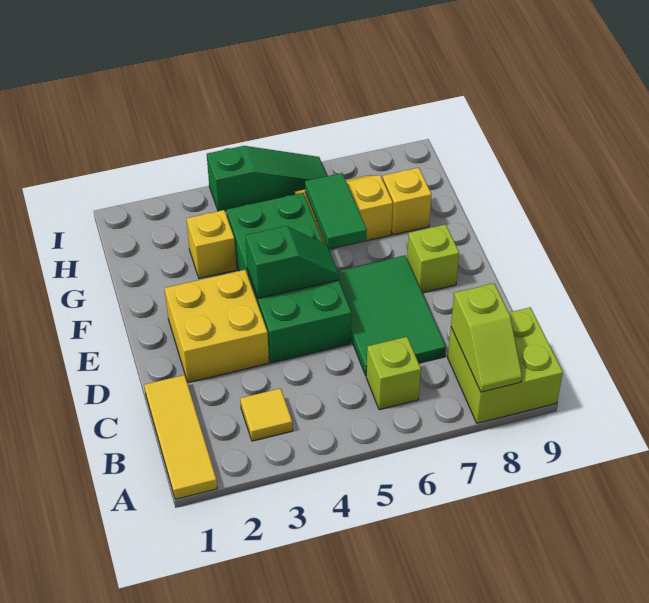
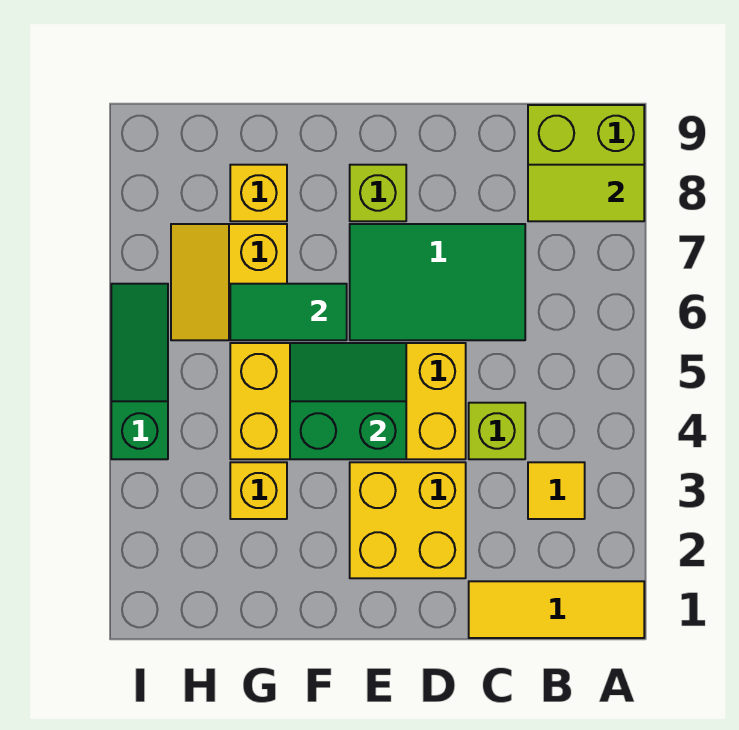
lime 1x2 slope [451,283,522,392] -> lime 1x2 tile [528,165,644,221]
lime 1x1 brick [366,337,421,410] -> lime 1x1 brick moved to [469,403,525,459]
green 2x4 brick [226,193,351,363] -> yellow 2x4 brick [230,343,466,459]
green 1x2 slope [246,226,339,299] -> green 2x2 slope [290,343,406,459]

